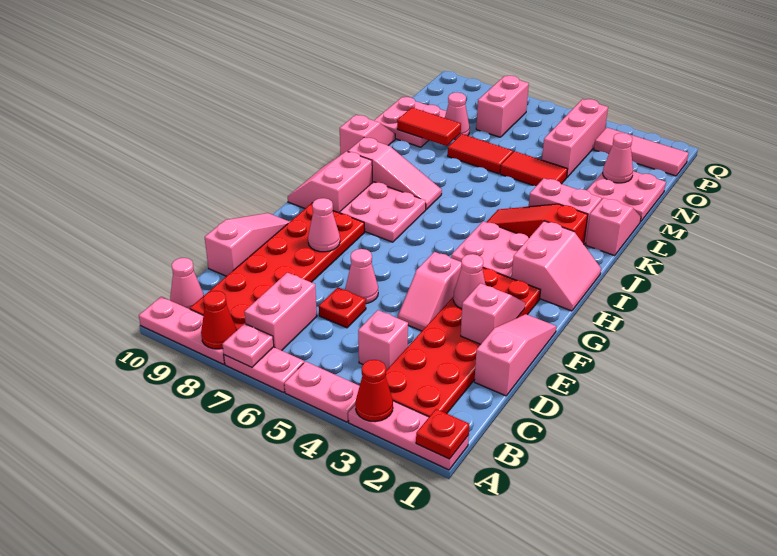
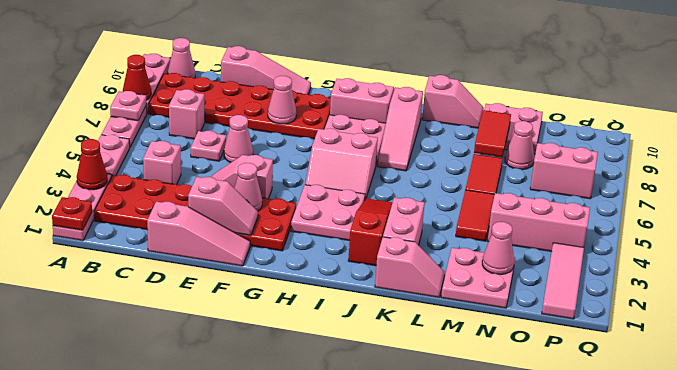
pink 1x2 brick [244,273,317,351] -> pink 1x1 brick [169,89,205,139]
red 1x1 plate [319,288,366,328] -> pink 1x1 plate [191,131,226,161]
pink 2x2 slope [512,221,601,311] -> pink 2x2 slope moved to [305,129,378,200]

